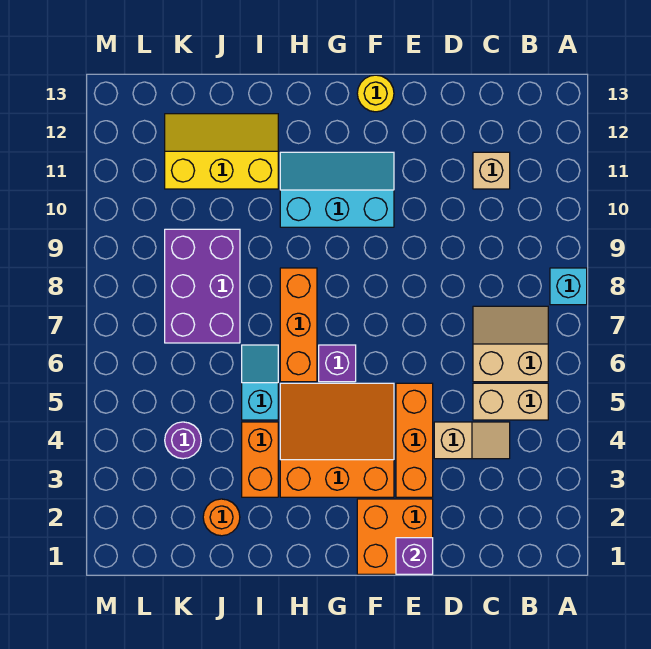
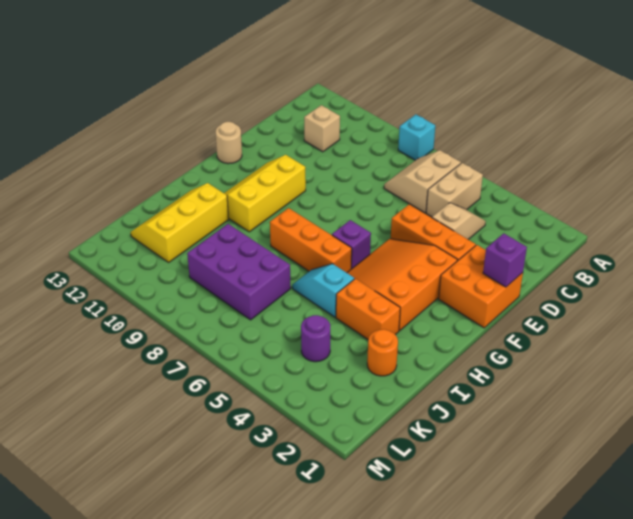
cyan 2x3 slope [280,152,394,227] -> yellow 2x3 slope [224,155,306,232]
yellow 1x1 round brick [357,75,394,112] -> tan 1x1 round brick [216,122,242,164]

